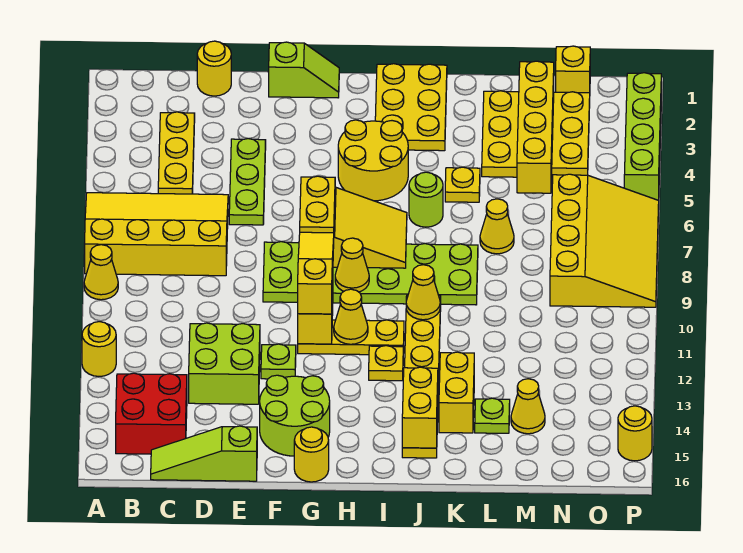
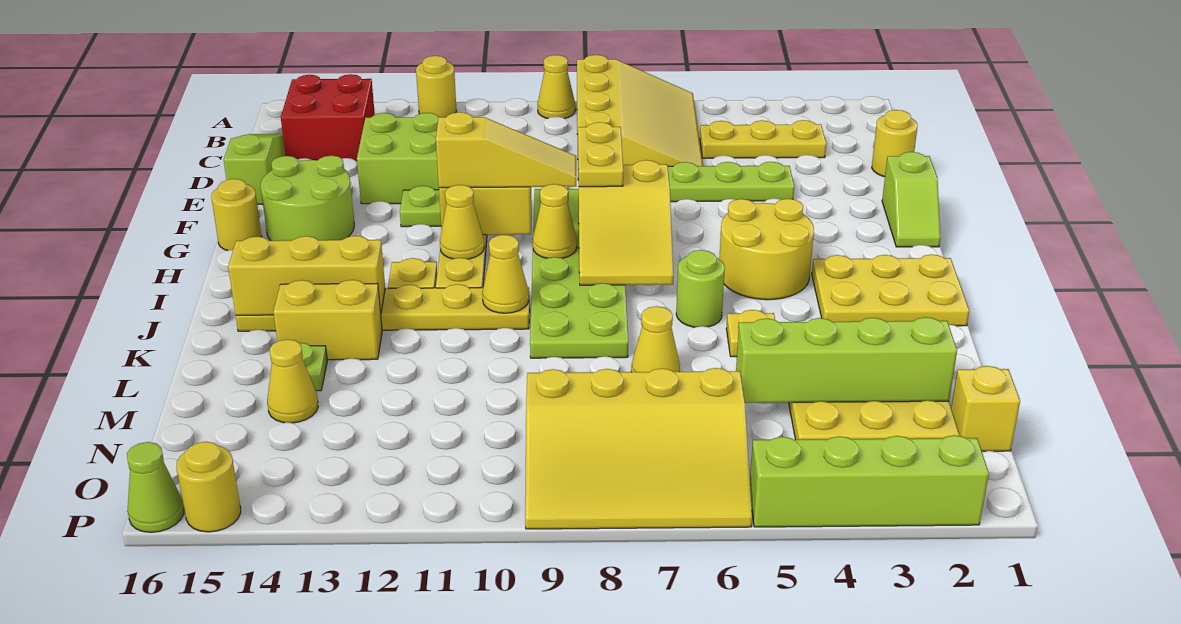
yellow 1x2 plate [300,176,335,233] -> yellow 1x2 plate turned to [578,122,623,187]
yellow 1x2 brick [402,367,438,448] -> yellow 1x3 brick [228,236,385,315]
yellow 1x4 brick [517,61,554,193] -> lime 1x4 brick [736,317,957,403]
none -> lime 1x1 cone [127,442,184,532]

